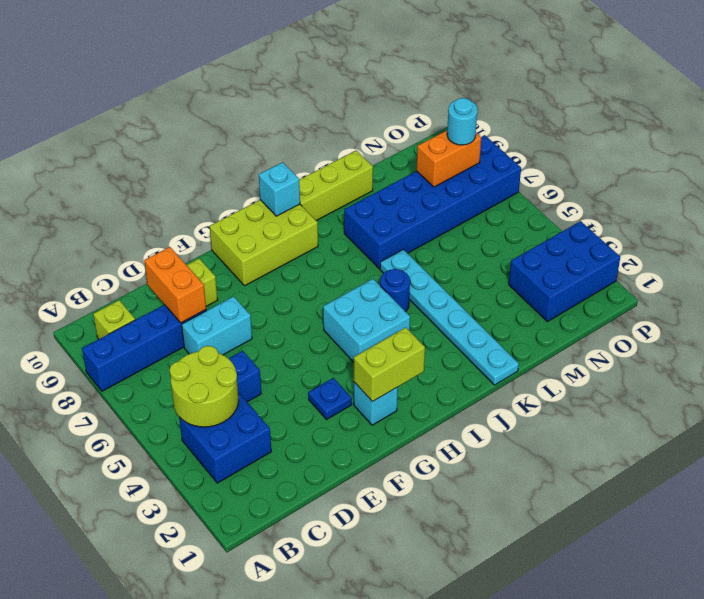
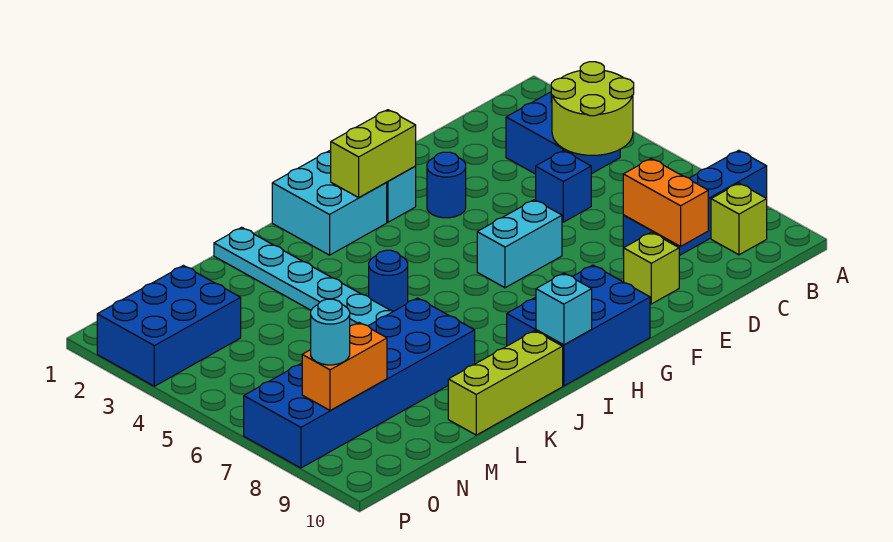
cyan 1x2 brick [182,296,252,355] -> cyan 1x2 brick moved to [477,200,562,288]
blue 1x1 plate [308,378,352,419] -> blue 1x1 round brick [427,152,466,218]
lime 2x3 brick [210,200,318,286] -> blue 2x3 brick [507,265,650,386]
cyan 2x2 brick [323,279,410,362] -> cyan 2x2 brick moved to [272,151,387,255]

